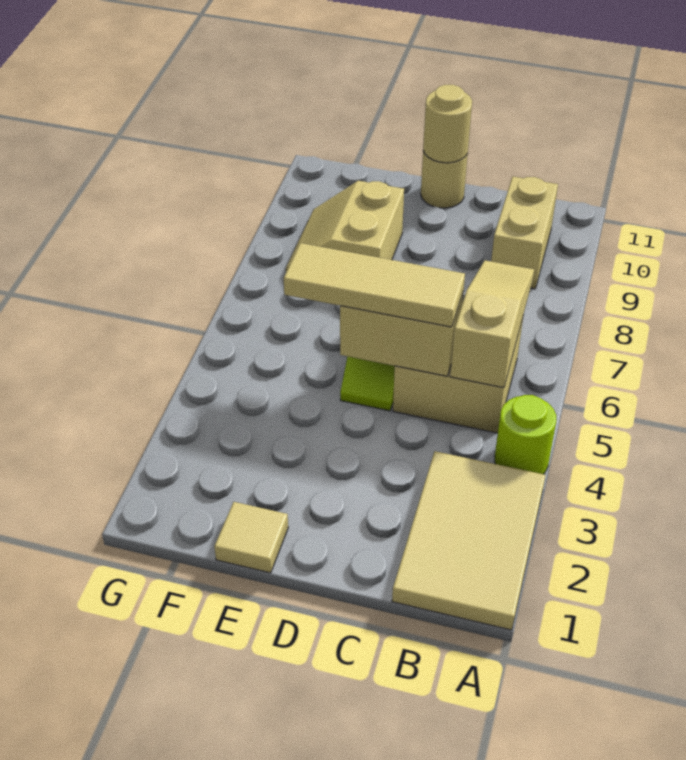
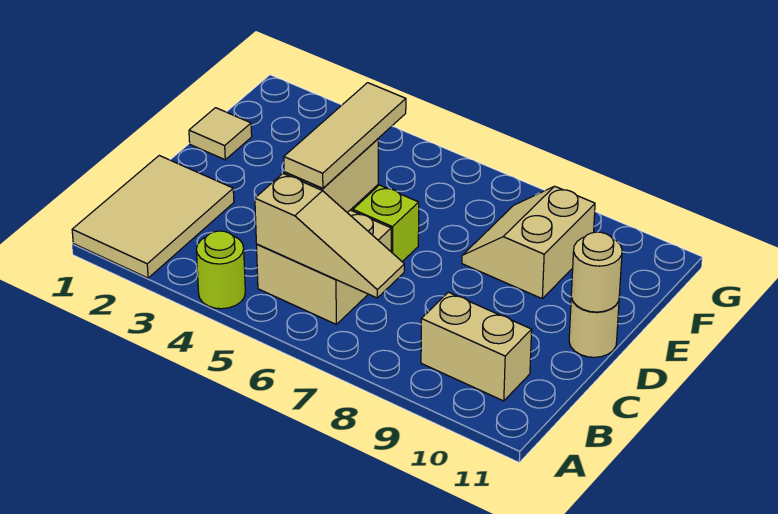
tan 2x3 tile [392,451,546,630] -> tan 2x3 tile turned to [72,156,234,278]
tan 2x2 slope [286,181,404,272] -> tan 2x2 slope turned to [462,186,595,299]

